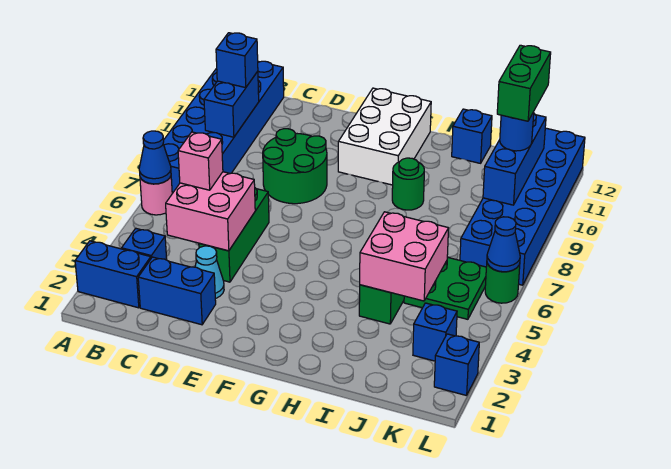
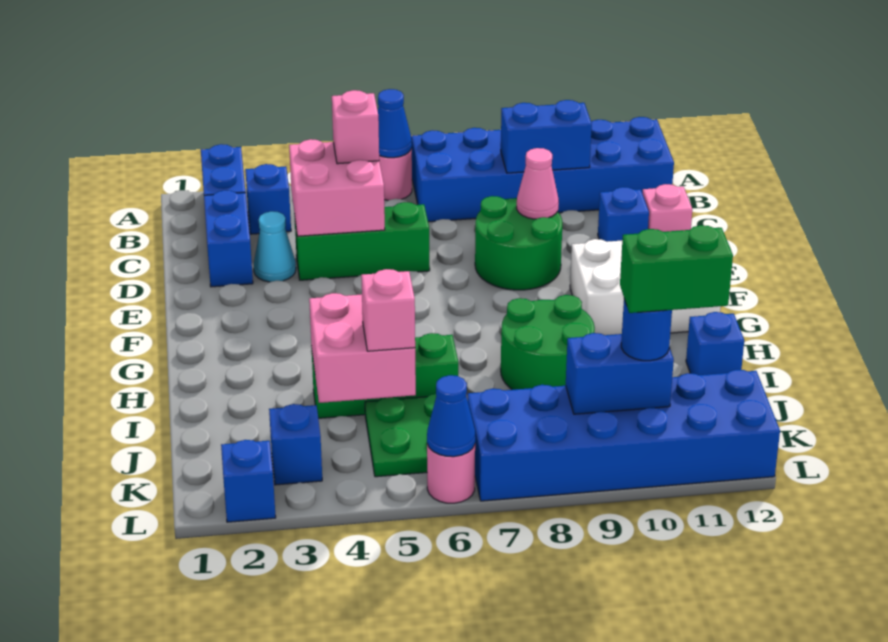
blue 1x1 brick [216,33,258,88] -> blue 1x1 brick moved to [598,187,649,242]
none -> pink 1x1 cone [517,148,559,219]
none -> pink 1x1 brick [643,184,692,232]
green 1x1 round brick [392,158,424,210] -> green 2x2 round brick [501,295,595,390]
none -> pink 1x1 brick [361,269,415,351]
blue 1x3 brick [483,114,546,205] -> blue 1x2 brick [566,333,674,414]
green 1x1 round brick [485,264,520,303] -> pink 1x1 round brick [427,444,475,503]

